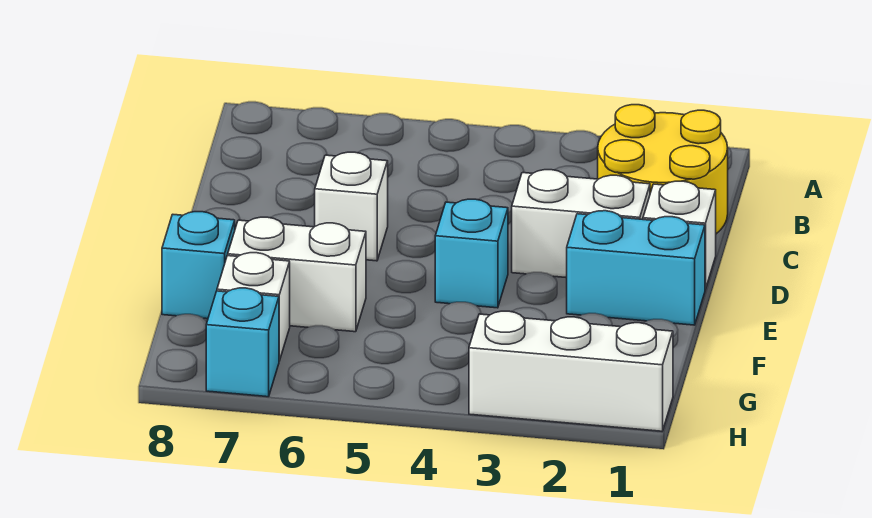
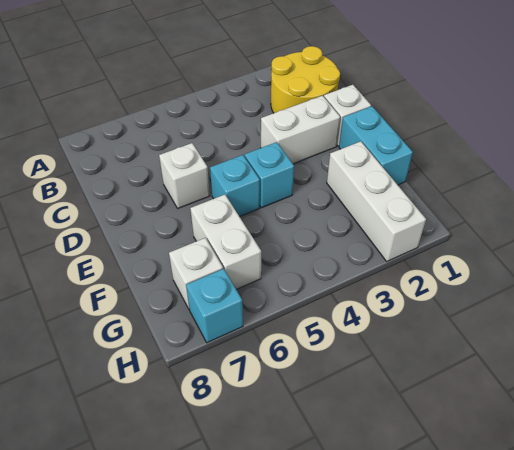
cyan 1x2 brick [567,211,705,325] -> cyan 1x2 brick turned to [339,106,413,185]
white 1x2 brick [228,217,366,332] -> white 1x2 brick turned to [190,195,261,289]
cyan 1x1 brick [162,212,235,319] -> cyan 1x1 brick moved to [210,155,260,217]
white 1x3 brick [469,311,673,431] -> white 1x3 brick turned to [327,141,426,261]

